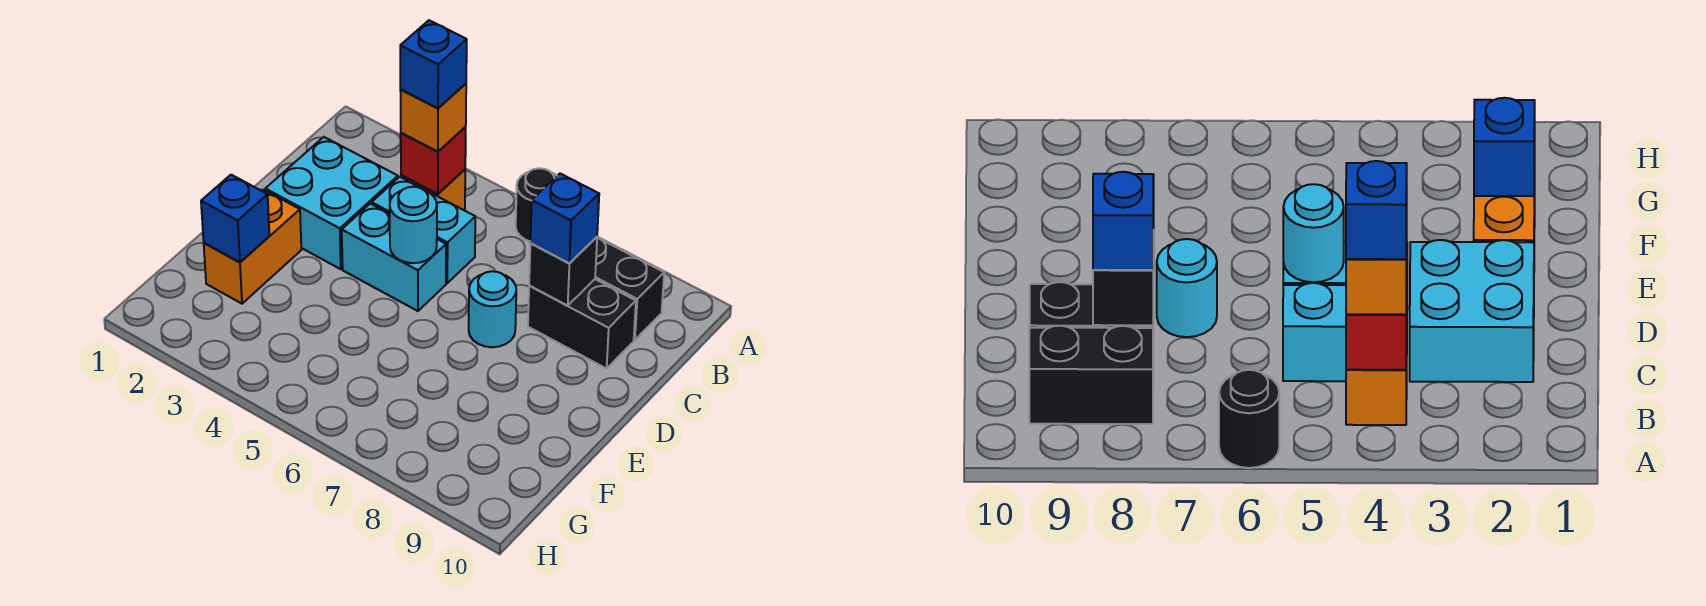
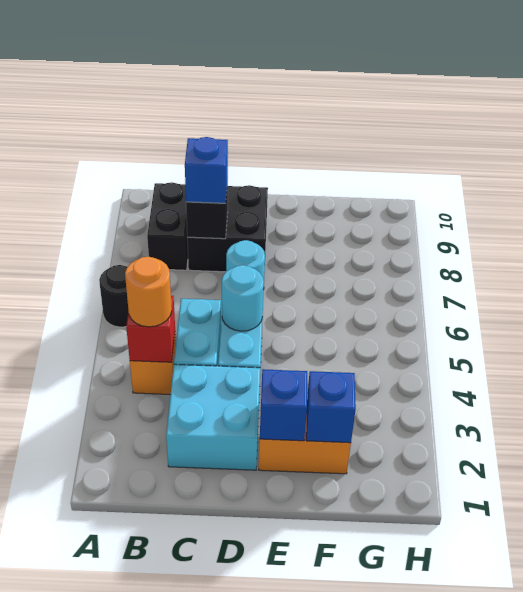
orange 1x1 brick [400,84,466,152] -> orange 1x1 round brick [125,256,172,327]
blue 1x1 brick [400,20,467,108] -> blue 1x1 brick moved to [260,369,307,441]
black 1x2 brick [528,279,636,369] -> black 2x2 brick [187,185,268,273]

